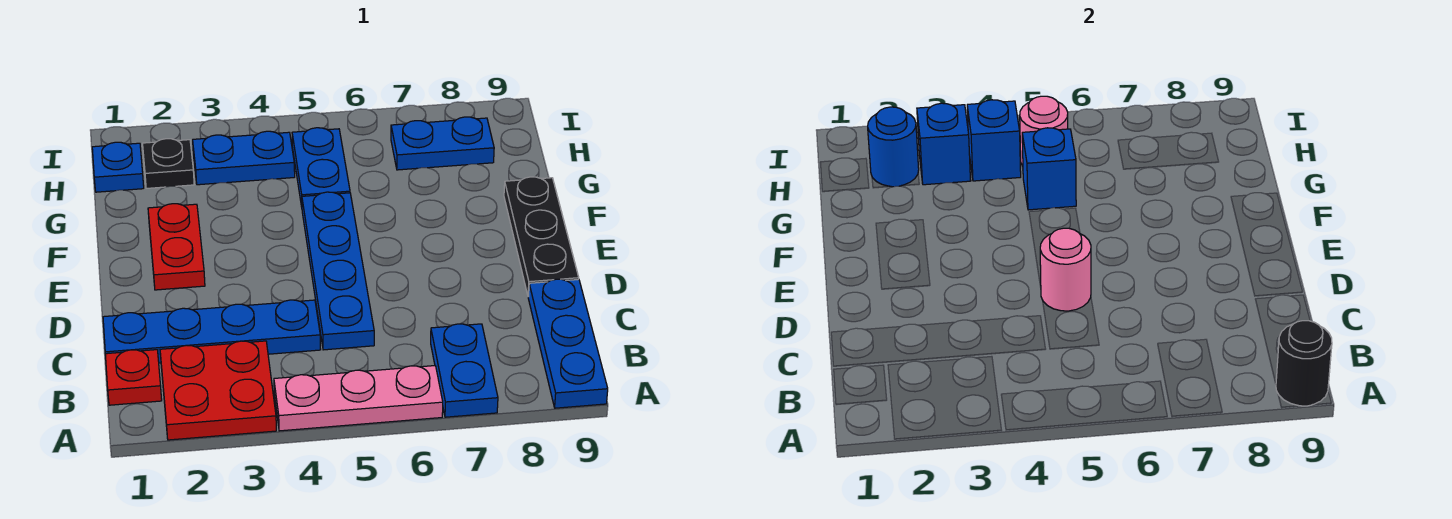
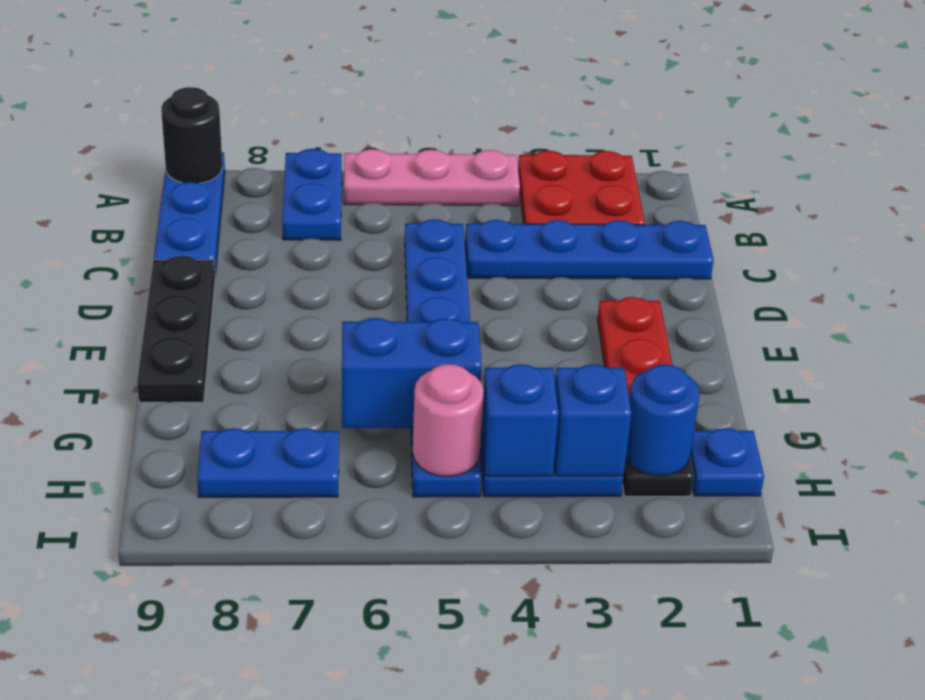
red 1x1 plate [105,350,162,405] -> none
pink 1x1 round brick [1040,228,1091,311] -> none
blue 1x1 brick [1022,128,1076,210] -> blue 1x2 brick [342,318,482,428]

